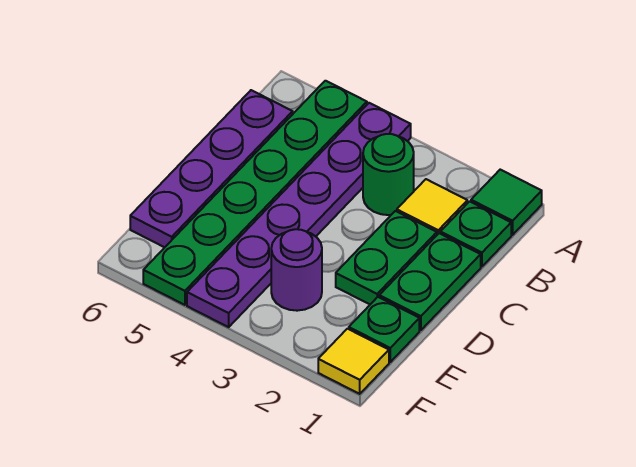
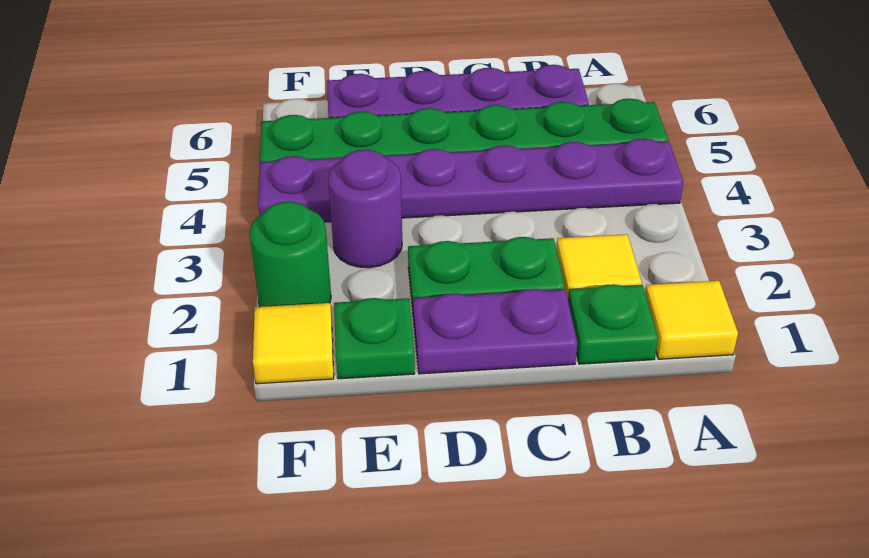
green 1x1 tile [471,170,542,235] -> yellow 1x1 tile [645,281,738,359]
green 1x1 round brick [363,134,414,215] -> green 1x1 round brick moved to [249,202,331,307]
green 1x2 plate [379,233,481,330] -> purple 1x2 plate [413,289,577,374]

